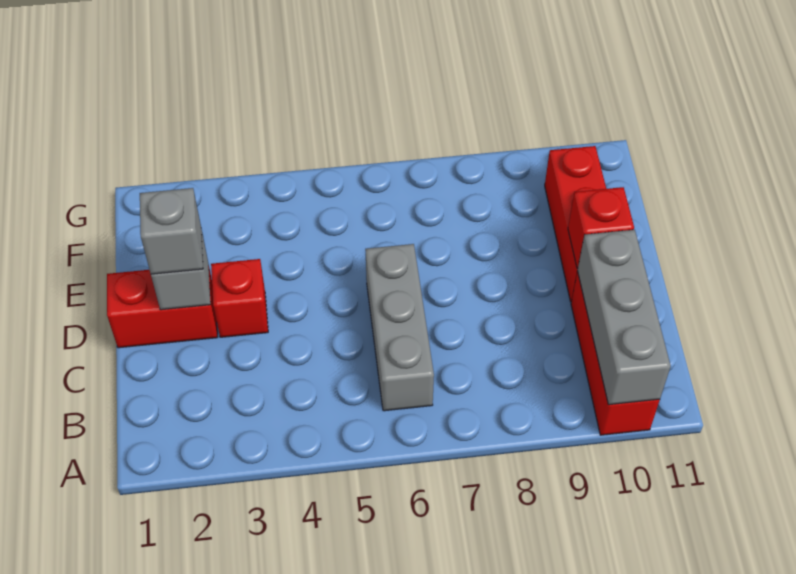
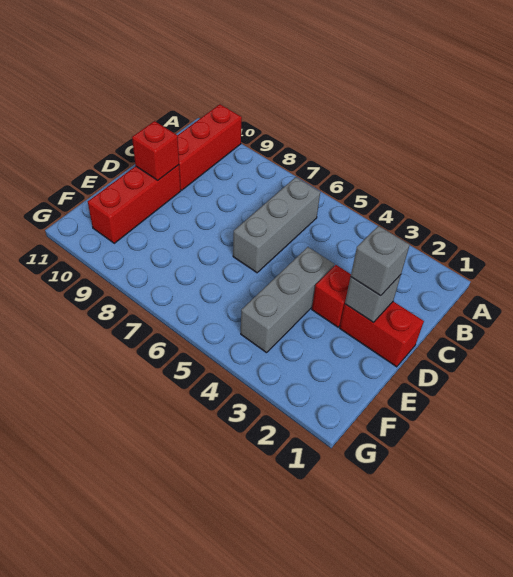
grey 1x3 brick [577,230,671,405] -> grey 1x3 brick moved to [241,247,334,353]

